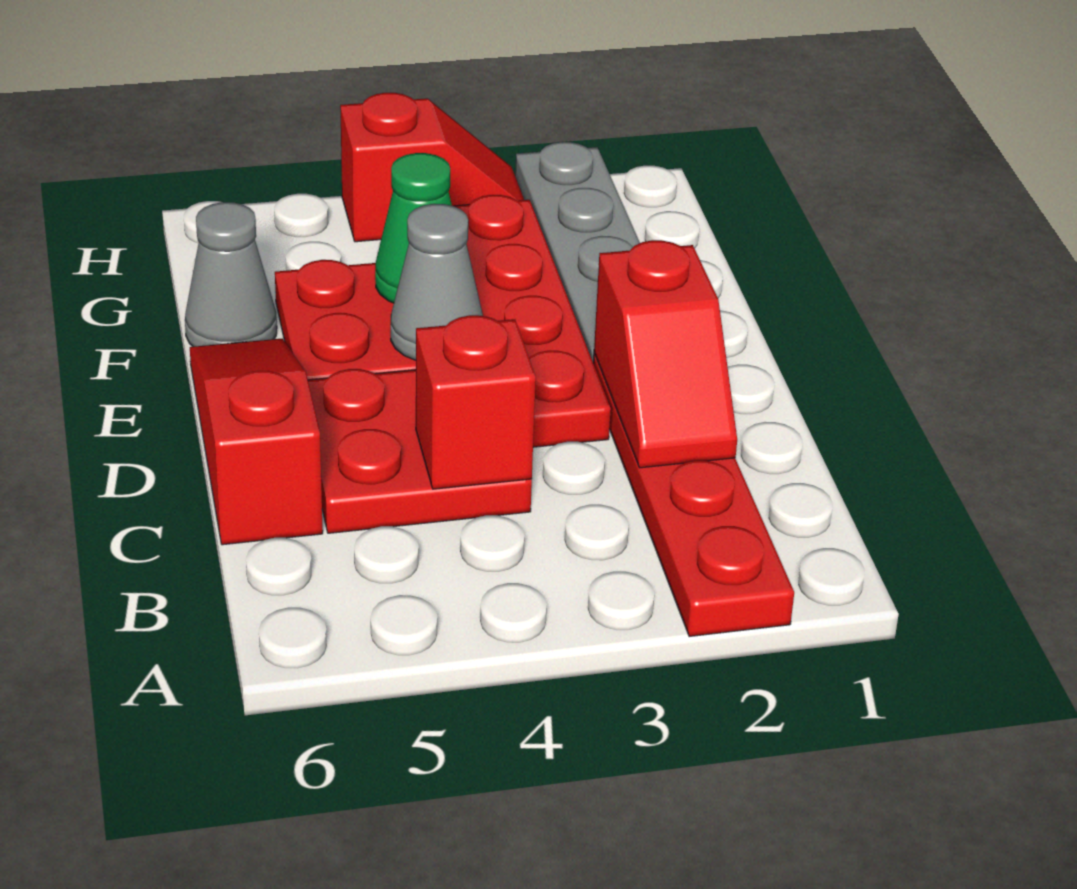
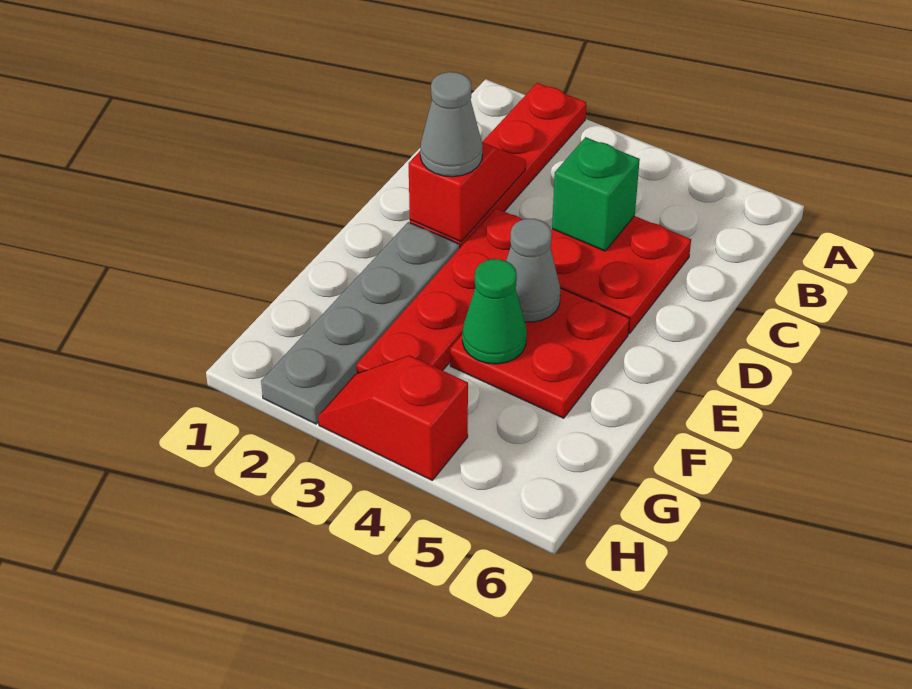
red 1x1 brick [416,315,536,489] -> green 1x1 brick [552,137,640,251]
red 1x3 slope [190,339,323,545] -> none
grey 1x1 cone [185,202,277,347] -> grey 1x1 cone moved to [420,72,483,177]

